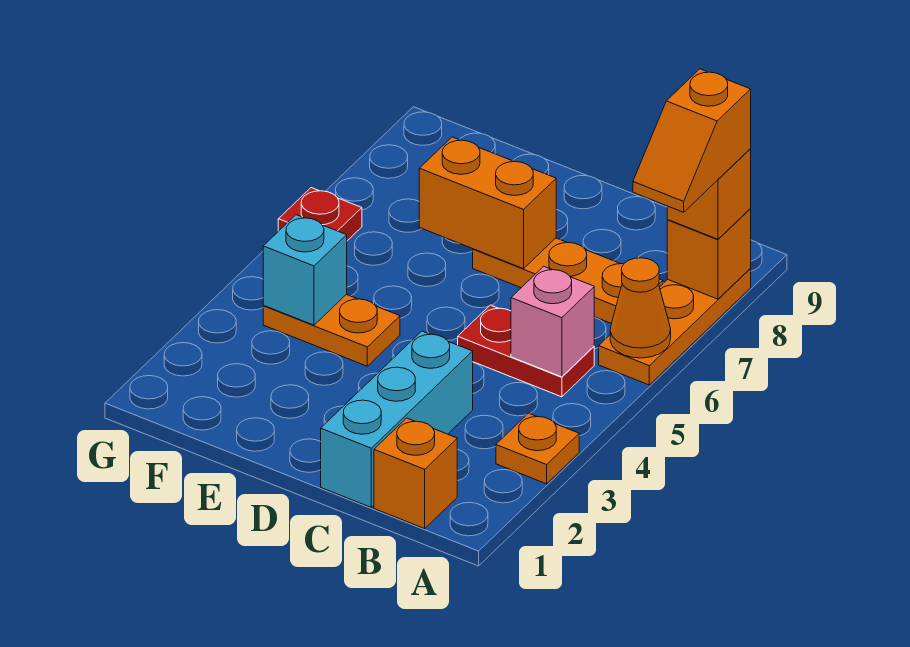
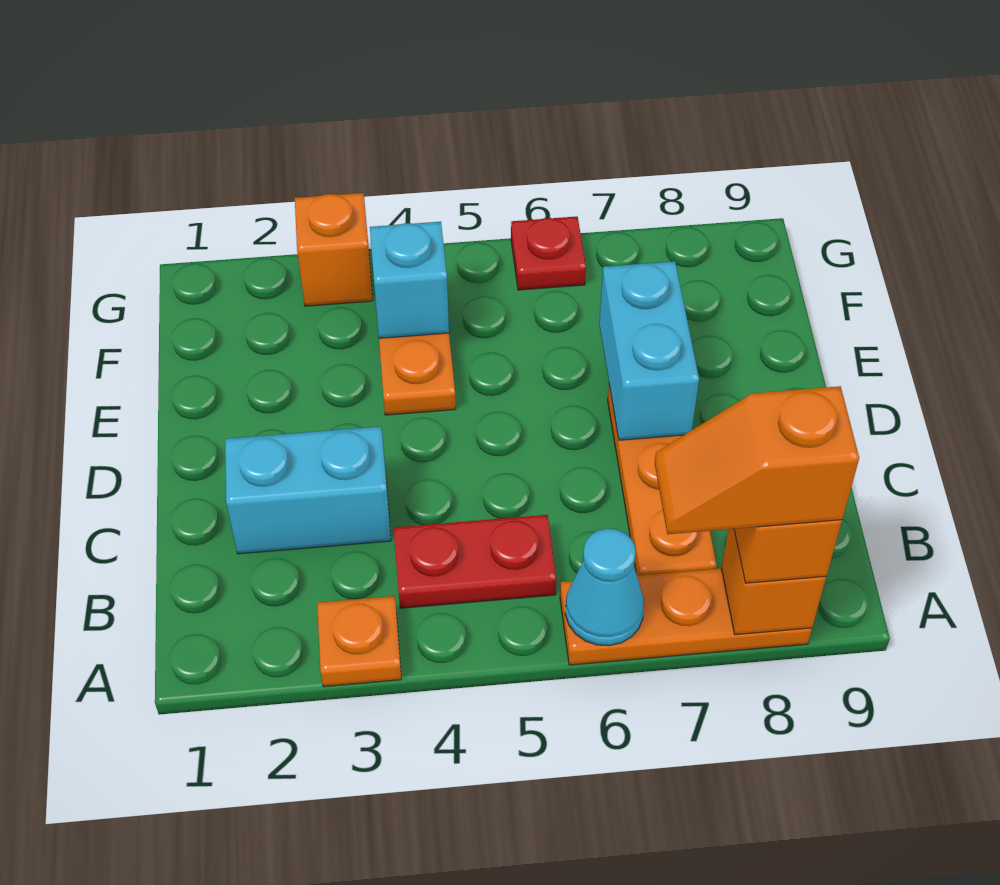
orange 1x1 cone [610,258,671,358] -> cyan 1x1 cone [565,529,644,646]
orange 1x1 brick [374,418,457,529] -> orange 1x1 brick moved to [295,193,373,306]
red 1x2 plate [458,305,594,397] -> red 1x2 plate turned to [394,515,556,608]
pink 1x1 brick [511,266,594,377] -> none
cyan 1x3 brick [321,331,473,507] -> cyan 1x2 brick [225,426,391,554]
orange 1x2 brick [419,137,556,269] -> cyan 1x2 brick [599,261,699,440]

